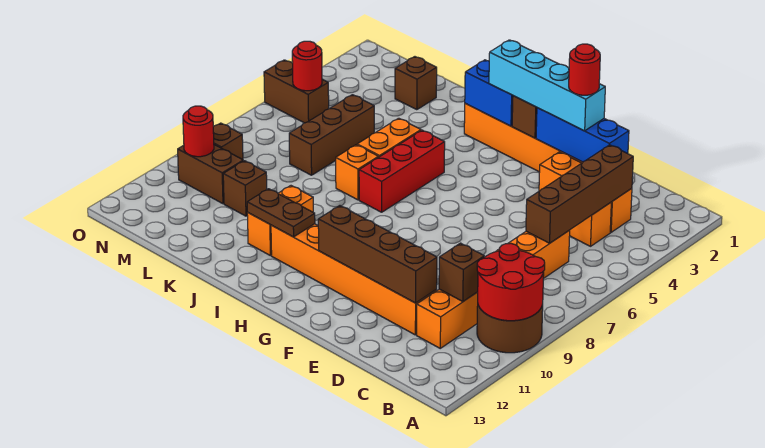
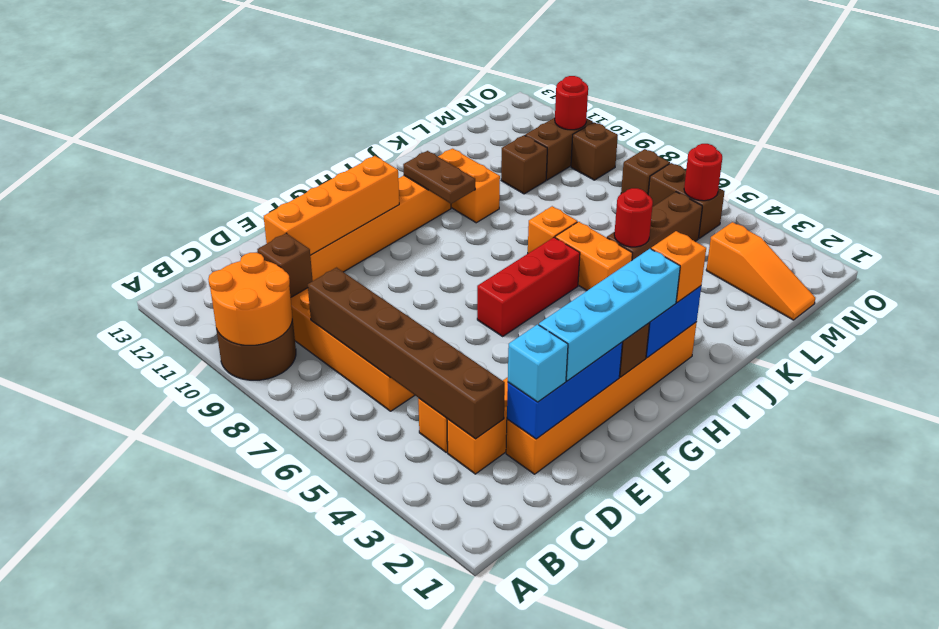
red 2x2 round brick [477,244,545,321] -> orange 2x2 round brick [208,253,292,345]
brown 1x4 brick [526,145,633,243] -> brown 1x6 brick [308,268,505,439]
none -> cyan 1x1 brick [508,324,568,402]
brown 1x4 brick [318,206,437,303] -> orange 1x4 brick [264,156,399,255]
red 1x1 round brick [569,44,600,95] -> red 1x1 round brick moved to [614,188,653,247]
none -> orange 1x1 brick [651,231,706,302]
red 1x3 brick [359,130,445,212] -> red 1x3 brick turned to [477,237,580,336]
brown 1x2 plate [247,189,315,237] -> brown 1x2 plate turned to [403,151,475,204]
brown 1x1 brick [395,57,437,110] -> brown 1x1 brick moved to [621,149,670,194]
brown 1x3 brick [289,95,374,175] -> brown 1x3 brick turned to [607,192,702,260]
none -> orange 1x3 slope [706,222,815,320]
brown 1x2 brick [264,60,329,123] -> brown 1x2 brick turned to [648,163,725,238]

